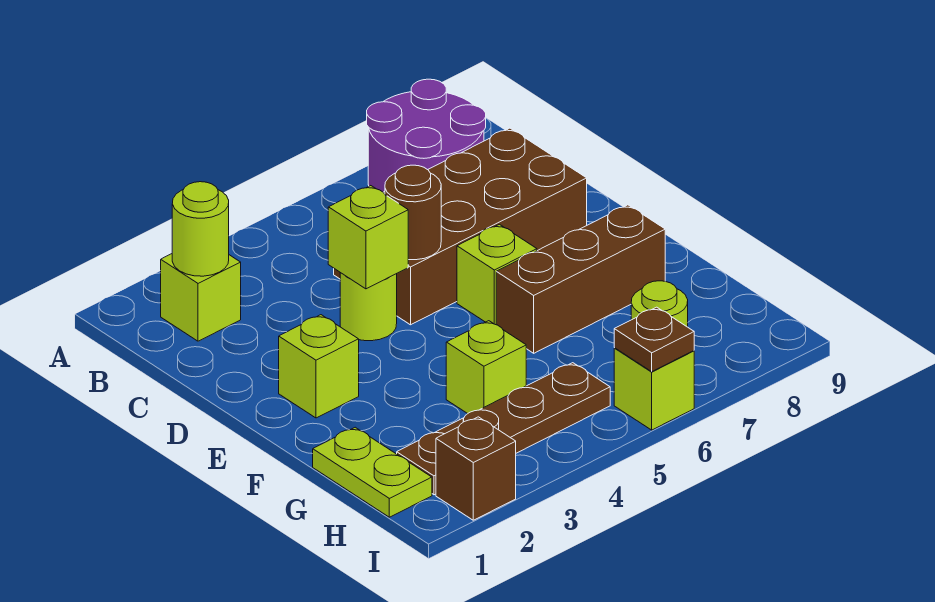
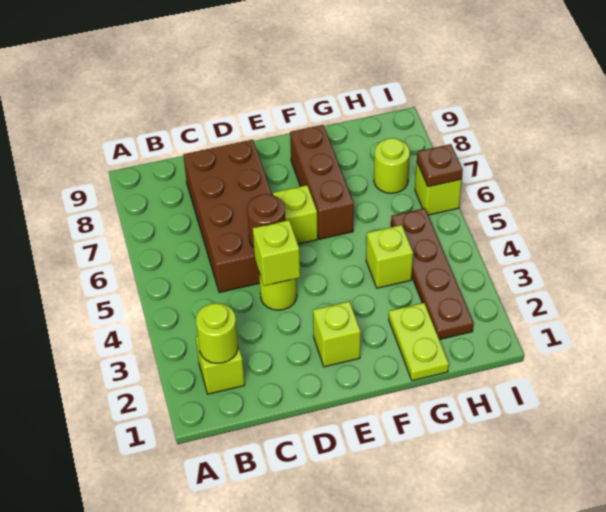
purple 2x2 round brick [367,79,486,192] -> none
lime 1x2 plate [313,427,432,517] -> lime 1x2 plate turned to [389,303,449,381]
brown 1x1 brick [436,417,516,520] -> none

